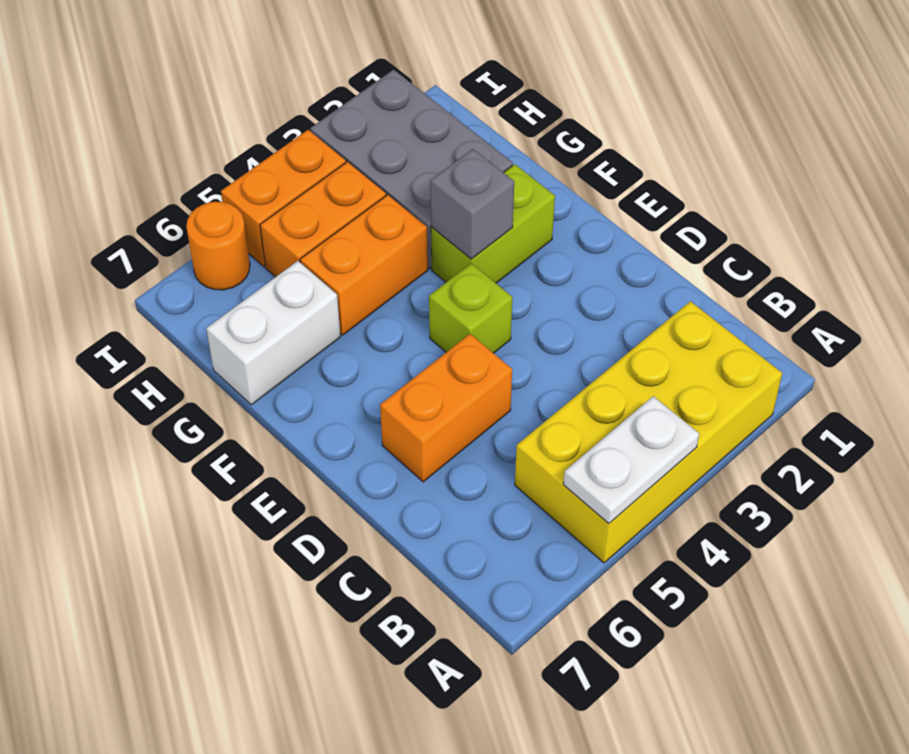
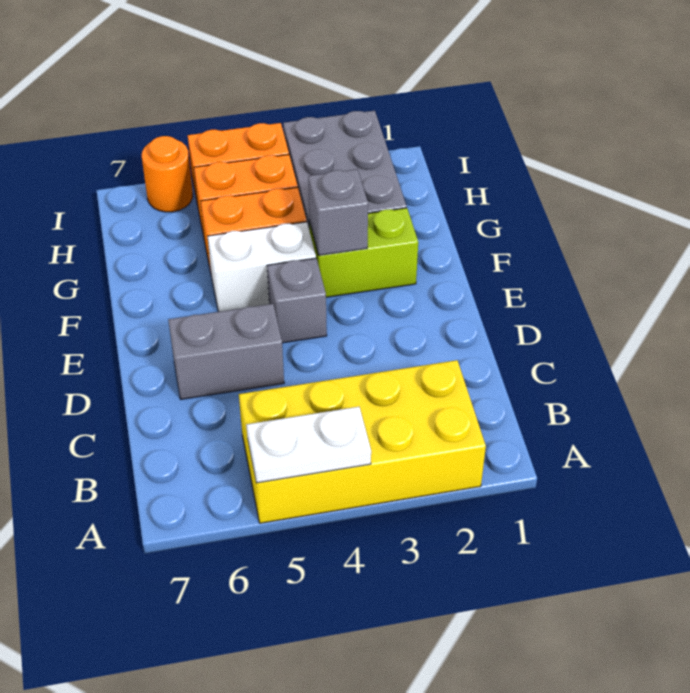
orange 1x2 brick [380,334,512,482] -> grey 1x2 brick [168,304,284,399]
lime 1x1 brick [429,263,512,353] -> grey 1x1 brick [267,258,327,343]
white 1x2 brick [206,261,340,405] -> white 1x2 brick moved to [207,222,316,312]

